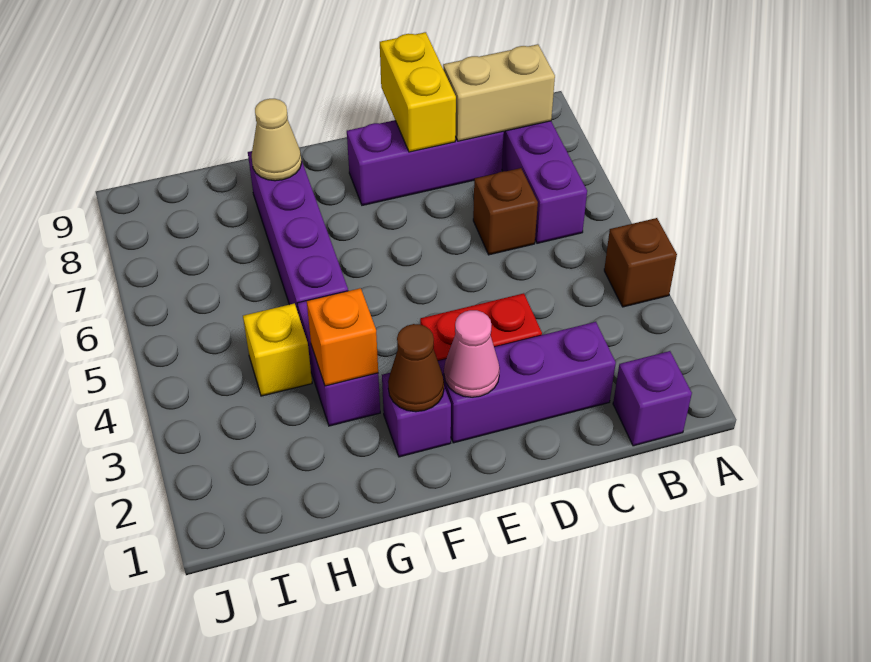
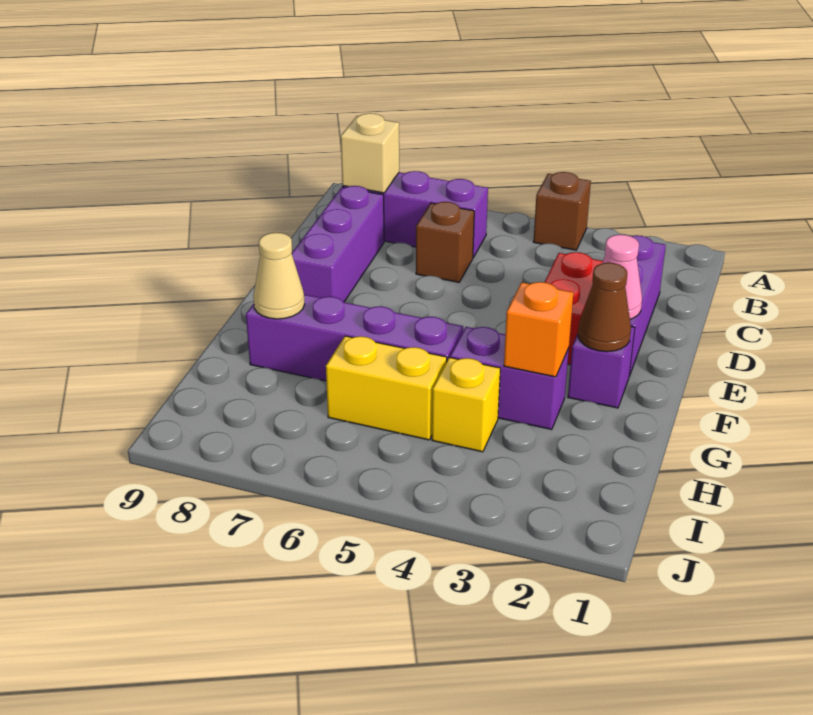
purple 1x1 brick [613,351,692,446] -> none
tan 1x2 brick [443,44,555,141] -> tan 1x1 brick [341,113,399,193]
yellow 1x2 brick [380,32,456,152] -> yellow 1x2 brick moved to [326,336,447,440]

